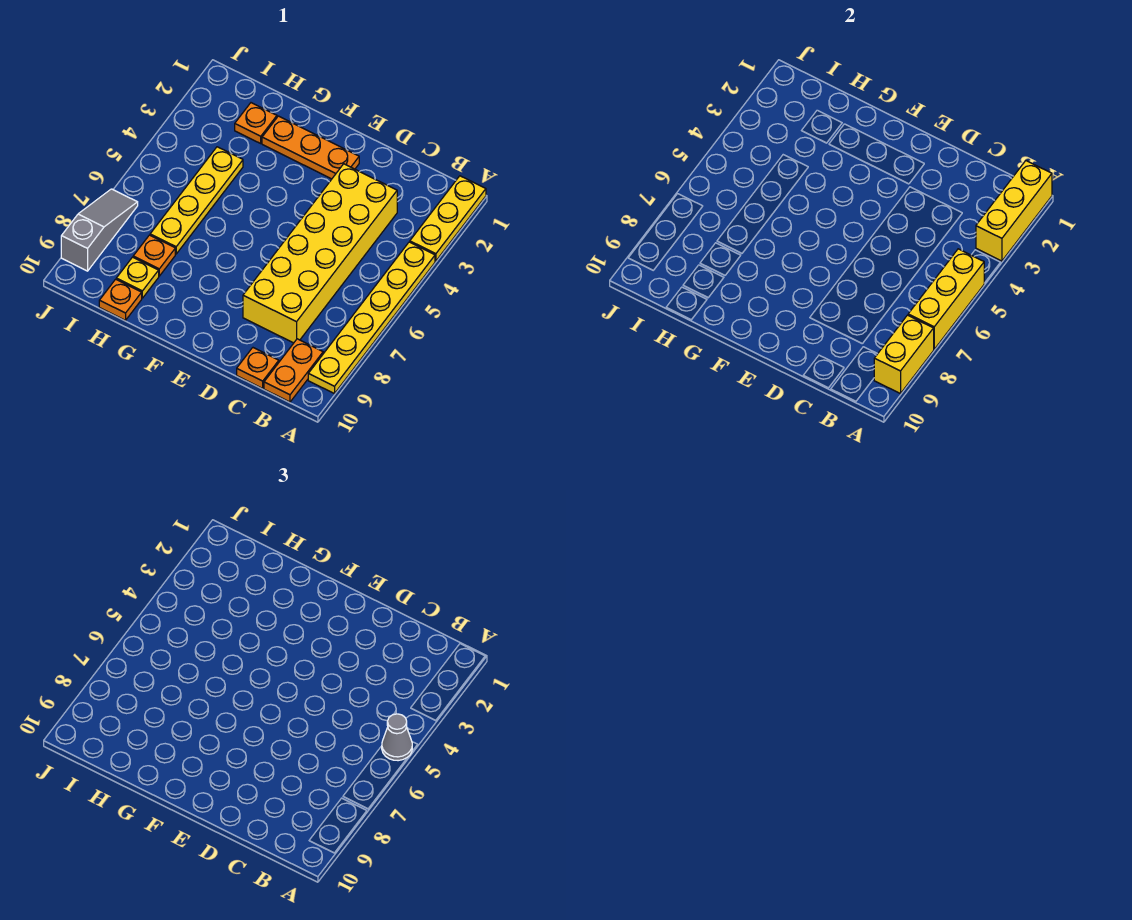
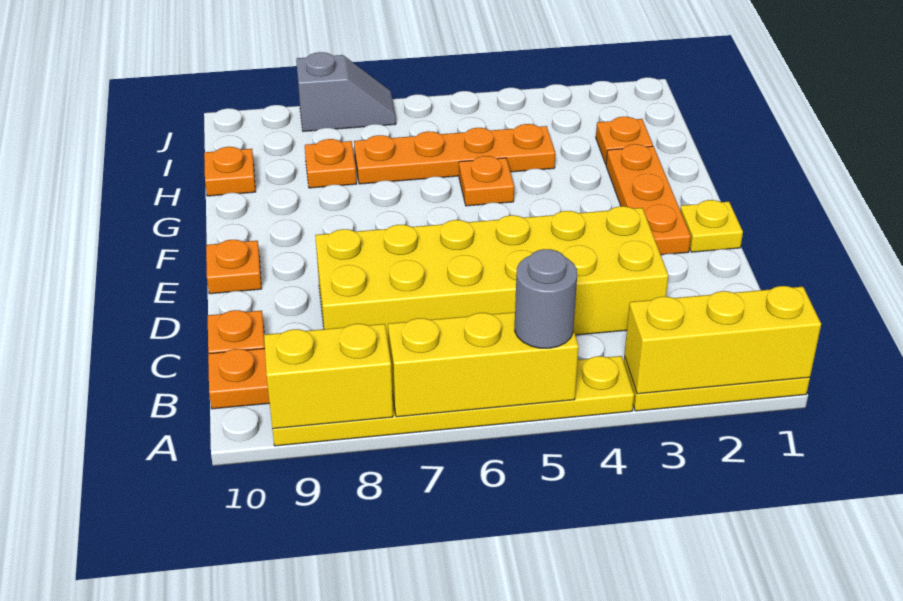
grey 1x1 cone [382,714,412,761] -> grey 1x1 round brick [515,249,577,348]
none -> orange 1x1 plate [206,240,262,294]
none -> orange 1x1 plate [459,156,514,206]
yellow 1x4 plate [150,147,243,254] -> orange 1x4 plate [354,124,555,184]
yellow 1x1 plate [116,257,159,298] -> yellow 1x1 plate moved to [680,200,743,252]
grey 1x3 slope [61,189,138,271] -> grey 1x2 slope [296,52,396,131]

